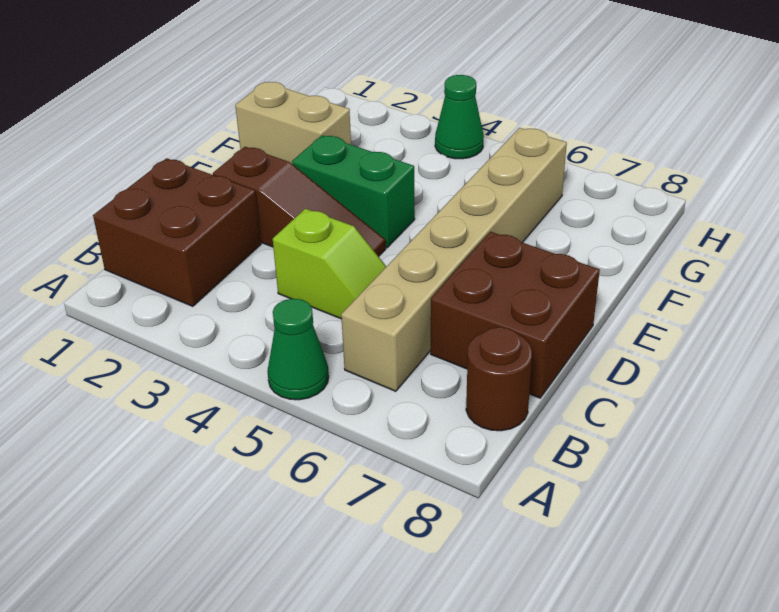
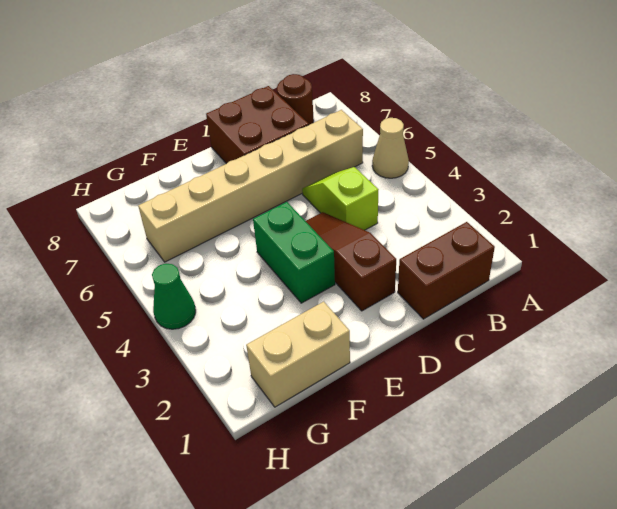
green 1x1 cone [267,299,329,400] -> tan 1x1 cone [372,118,409,178]
brown 2x2 brick [93,158,261,306] -> brown 1x2 brick [398,222,495,319]
tan 1x2 brick [235,82,351,164] -> tan 1x2 brick turned to [246,302,350,407]

